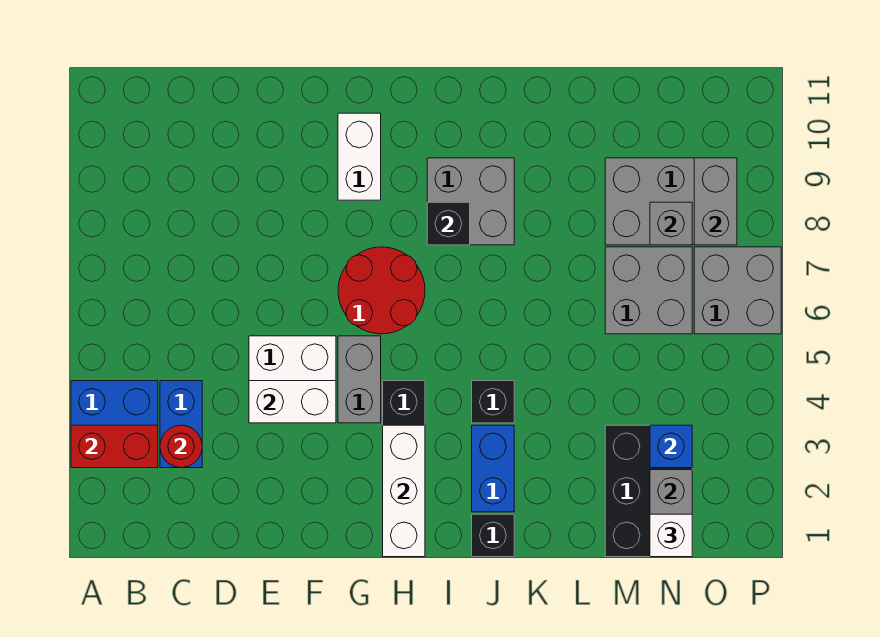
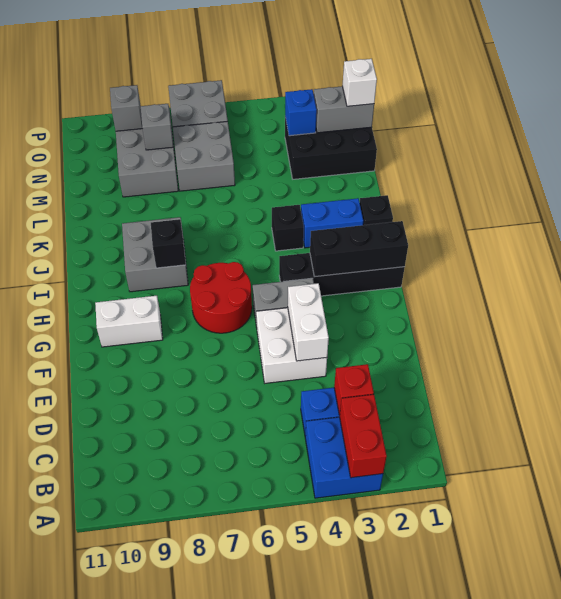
red 1x1 round brick [160,425,202,468] -> red 1x1 brick [334,364,374,415]
white 1x3 brick [383,425,425,557] -> black 1x3 brick [310,221,408,277]
grey 1x2 brick [694,158,737,245] -> grey 1x1 brick [110,85,143,131]

